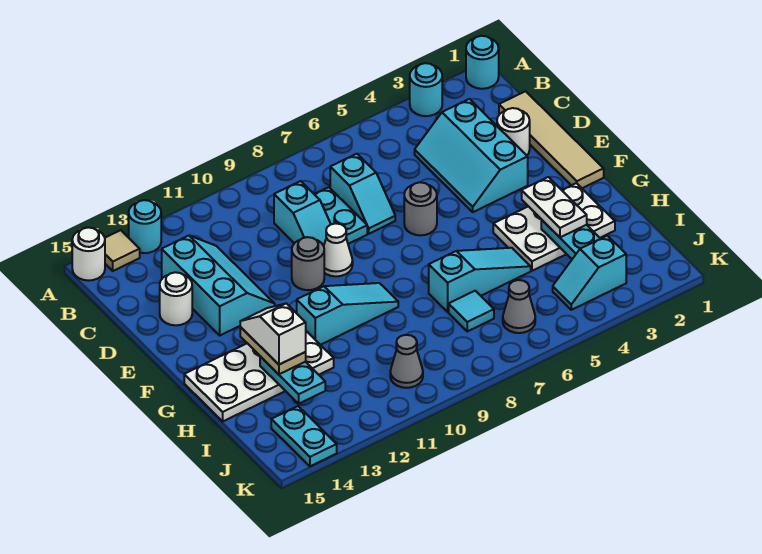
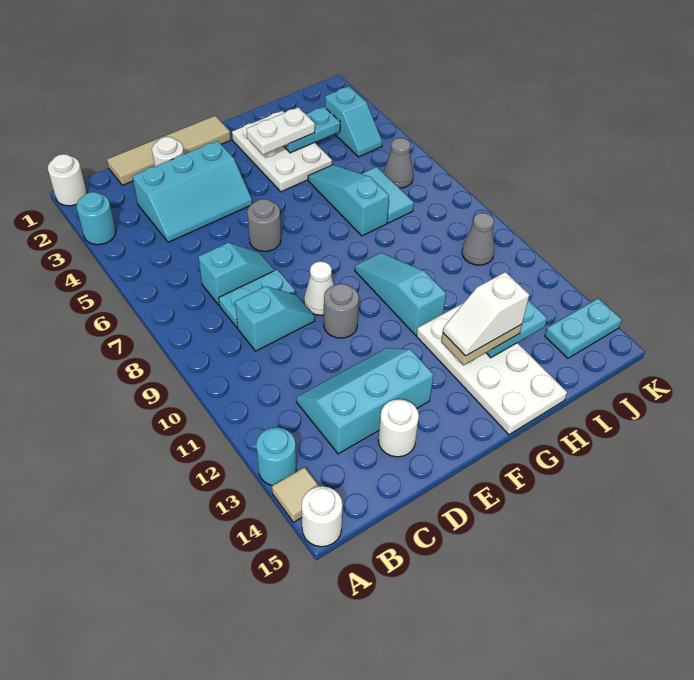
cyan 1x1 round brick [466,36,499,89] -> white 1x1 round brick [48,154,87,206]
cyan 1x1 tile [449,291,494,331] -> cyan 1x2 tile [362,167,414,223]

